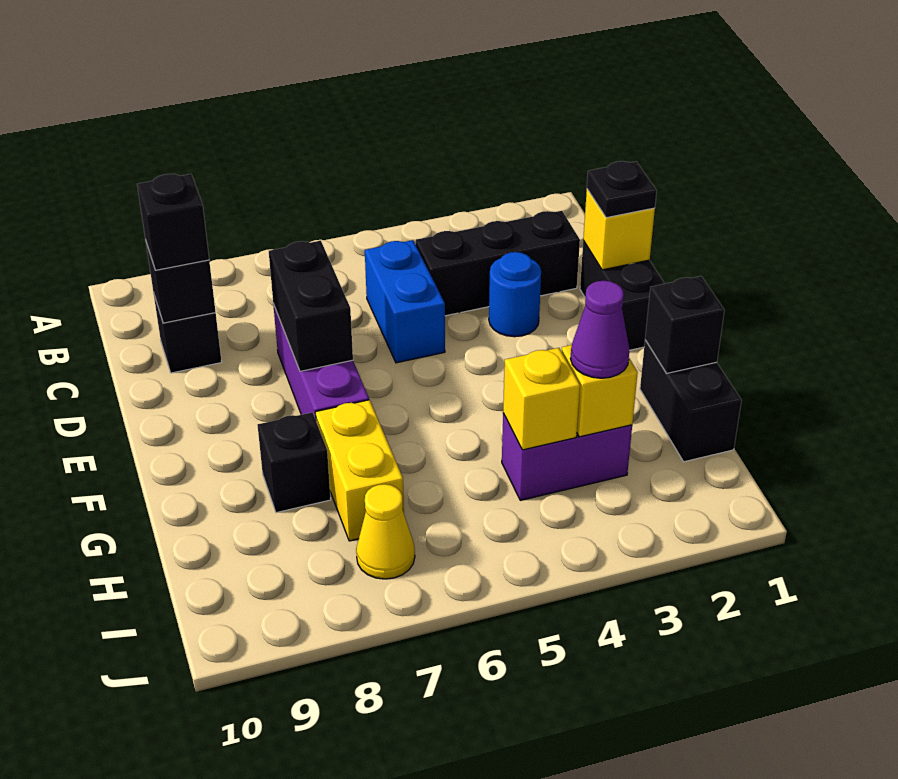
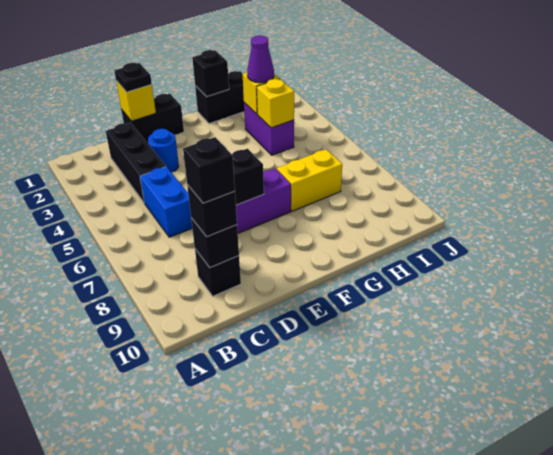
blue 1x2 brick [365,240,445,363] -> blue 1x2 brick turned to [140,167,192,237]
black 1x1 brick [258,412,331,513] -> black 1x1 brick moved to [183,137,235,203]
yellow 1x1 cone [356,484,415,579] -> none

